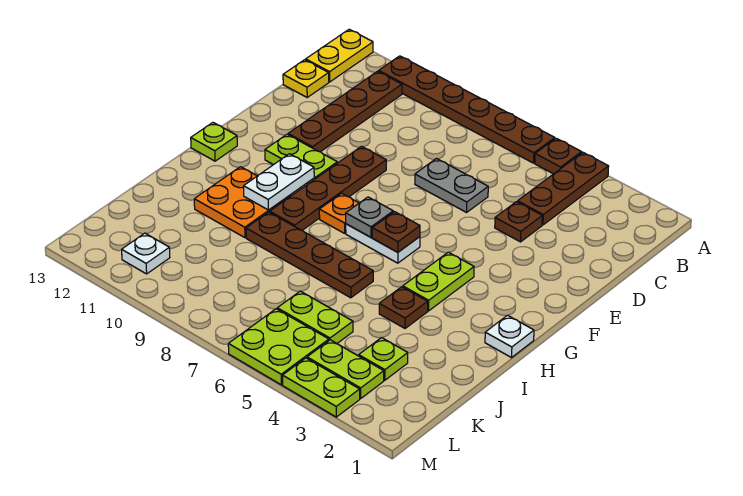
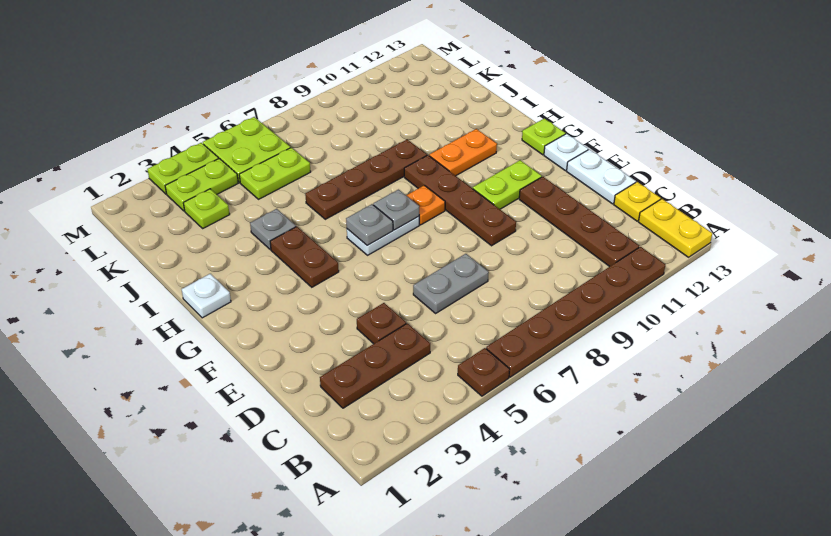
brown 1x3 plate [518,153,609,225] -> brown 1x3 plate turned to [320,323,430,408]
lime 1x2 plate [403,252,474,311] -> brown 1x2 plate [270,227,339,287]
brown 1x1 plate [372,212,420,252] -> grey 1x1 plate [346,204,393,246]
white 1x2 plate [244,154,314,210] -> white 1x2 plate moved to [567,149,636,204]
orange 2x2 plate [194,167,291,238] -> orange 1x2 plate [429,129,497,176]
brown 1x1 plate [379,287,428,328] -> grey 1x1 plate [250,209,296,250]
white 1x1 plate [122,233,170,274] -> white 1x1 plate moved to [544,134,588,171]

